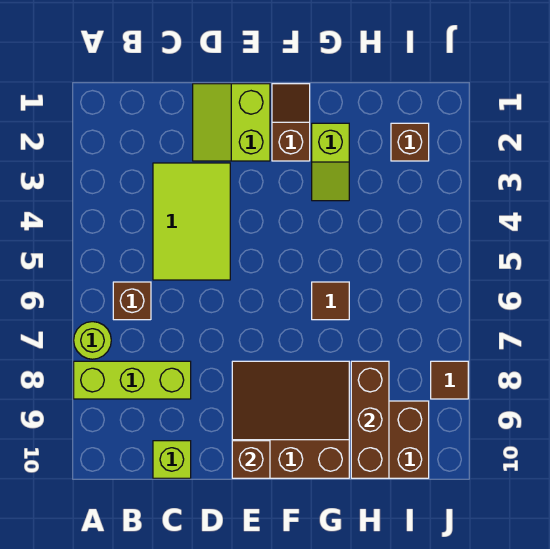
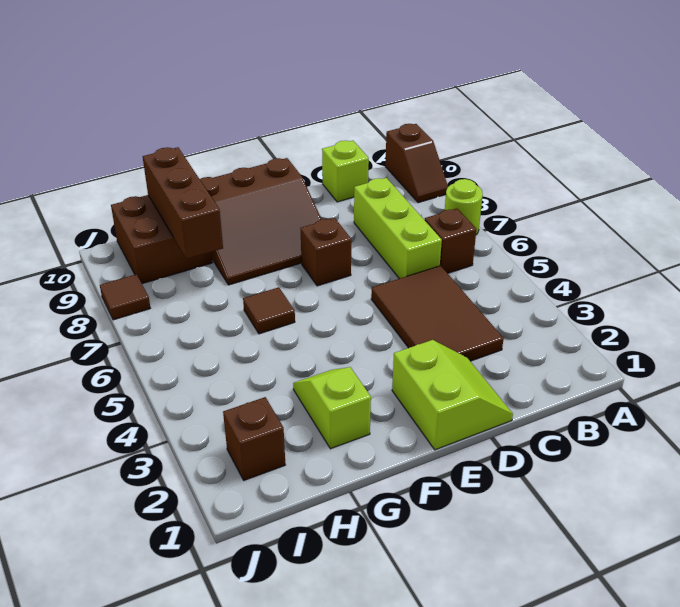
lime 1x3 brick [74,361,191,399] -> lime 1x3 brick turned to [354,178,442,279]
lime 2x3 tile [153,163,230,280] -> brown 2x3 tile [371,266,504,361]
brown 1x1 brick [232,441,270,478] -> brown 1x1 brick moved to [300,218,351,286]
brown 1x2 slope [272,84,310,161] -> brown 1x2 slope moved to [385,124,448,203]

